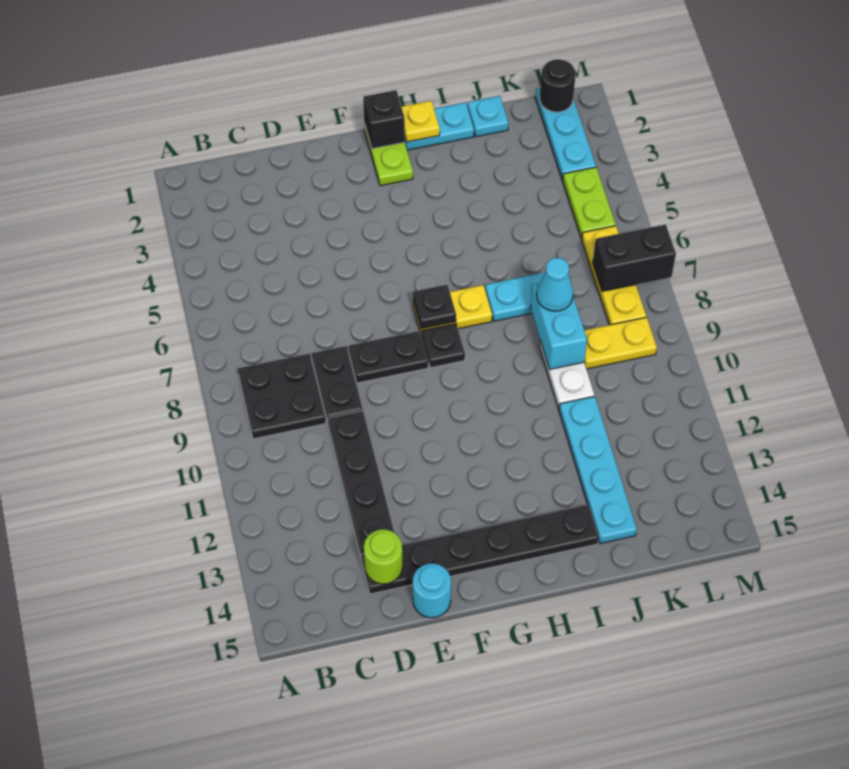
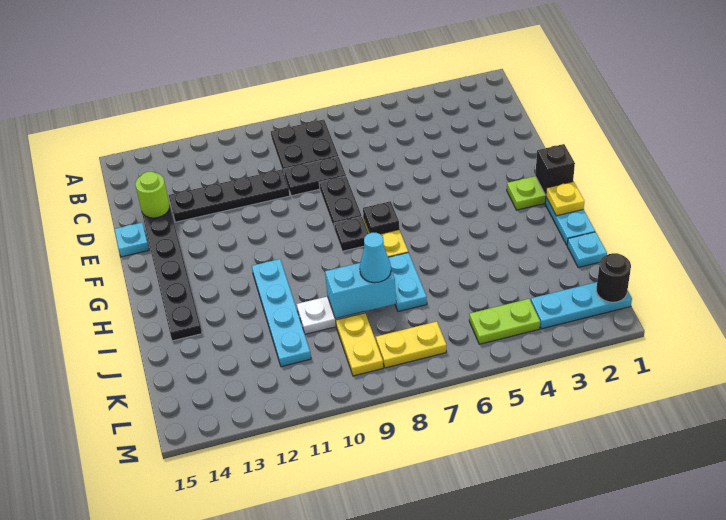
cyan 1x1 round brick [413,563,451,618] -> cyan 1x1 plate [114,223,149,257]
cyan 1x4 plate [559,396,637,544] -> cyan 1x4 plate turned to [252,259,311,367]
yellow 1x3 plate [582,226,646,325] -> yellow 1x2 plate [376,322,446,368]
black 1x2 brick [593,224,676,291] -> none

